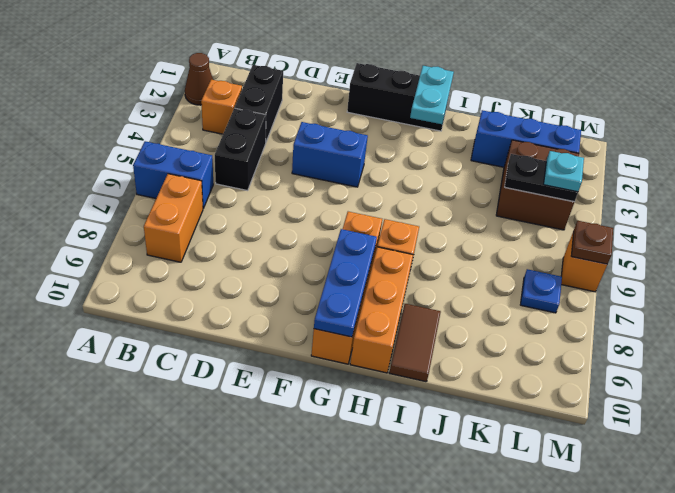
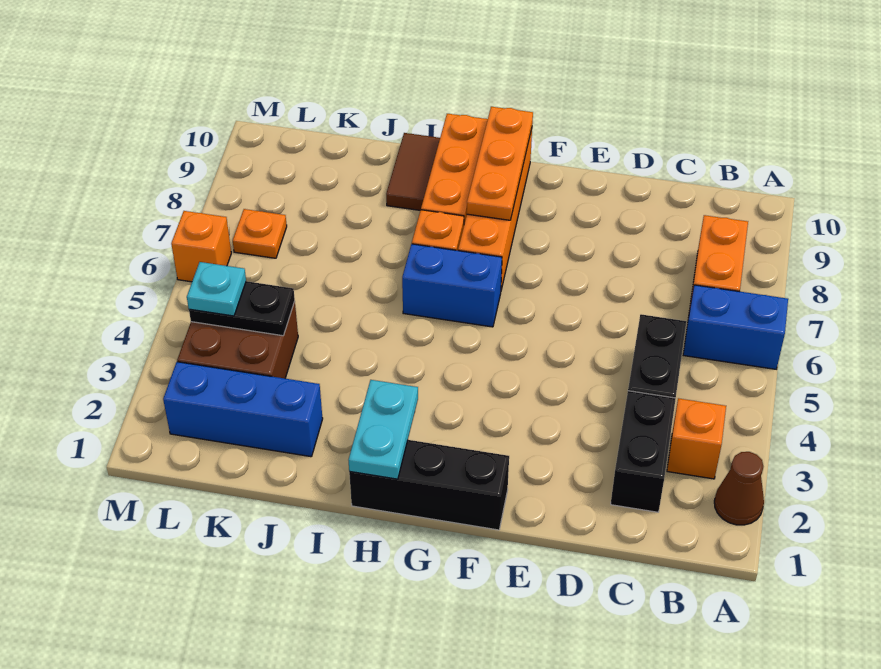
blue 1x2 brick [292,122,368,187] -> blue 1x2 brick moved to [402,244,502,327]
blue 1x3 plate [314,229,377,337] -> orange 1x3 plate [467,107,533,220]
blue 1x1 plate [521,269,562,313] -> orange 1x1 plate [233,209,287,258]
brown 1x1 plate [571,221,613,264] -> none

